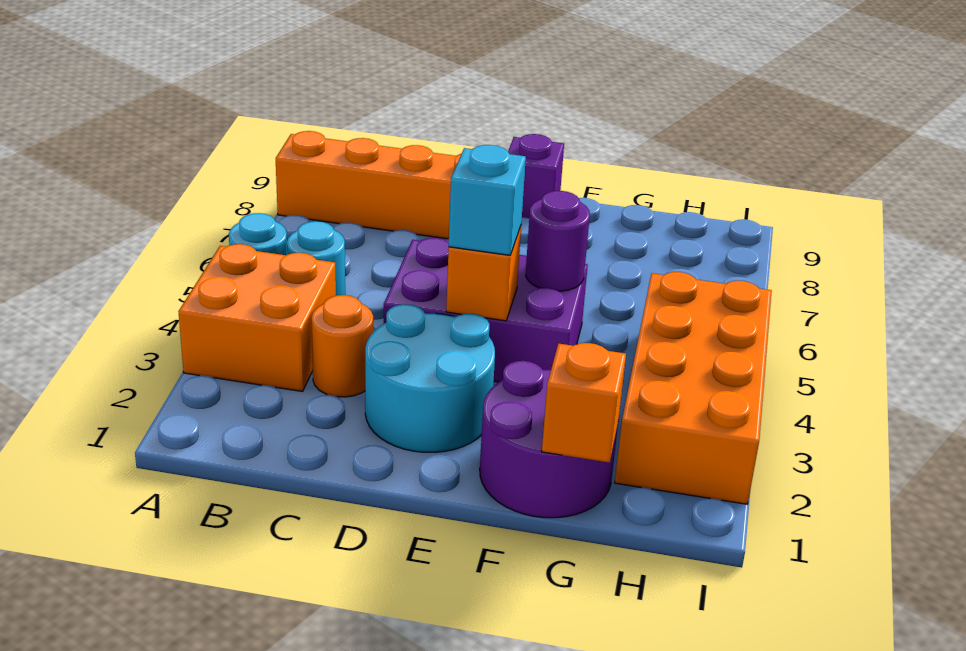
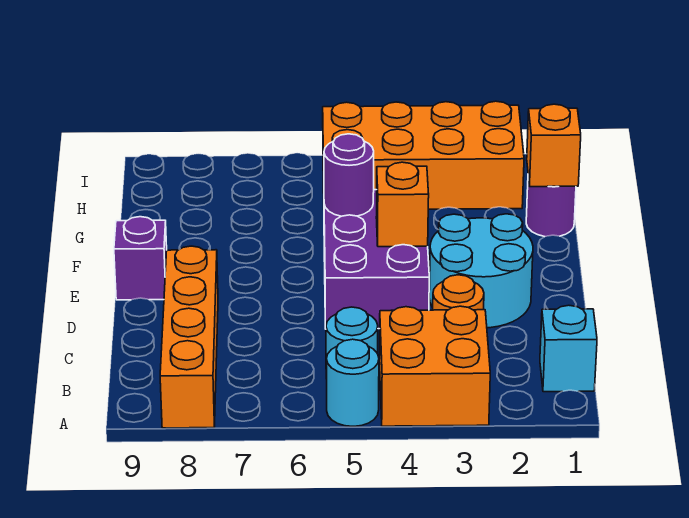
cyan 1x1 brick [449,145,526,255] -> cyan 1x1 brick moved to [540,305,597,392]
purple 2x2 round brick [480,361,618,518] -> purple 1x1 round brick [526,177,576,237]

